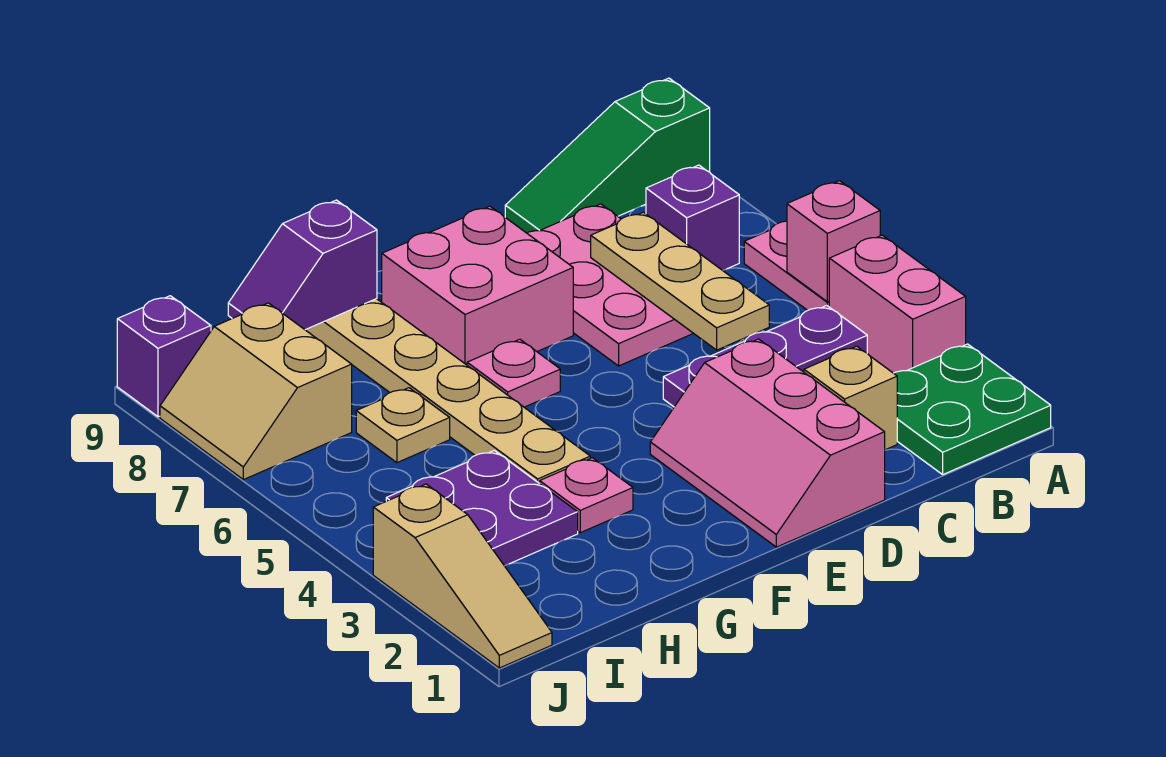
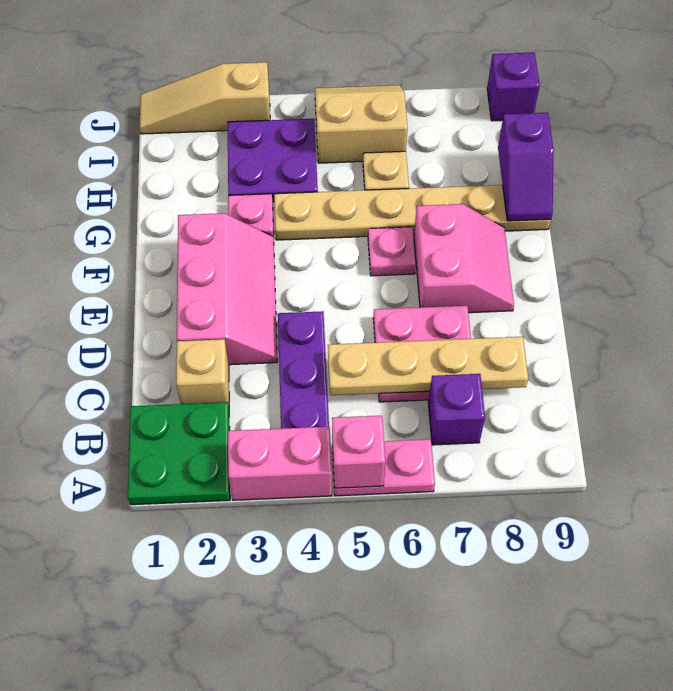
green 1x3 slope [505,78,710,233] -> none
tan 1x3 plate [591,212,769,350] -> tan 1x4 plate [328,337,528,395]
pink 2x3 plate [527,204,693,366] -> pink 2x2 plate [373,306,471,402]
pink 2x3 slope [650,339,885,547] -> pink 2x3 slope turned to [177,213,277,365]
pink 2x2 brick [382,206,573,365] -> pink 2x2 slope [414,204,514,313]
purple 1x2 slope [228,200,377,330] -> purple 1x2 slope turned to [498,113,554,221]
tan 2x2 slope [160,303,352,480] -> tan 2x2 slope moved to [315,85,407,163]

